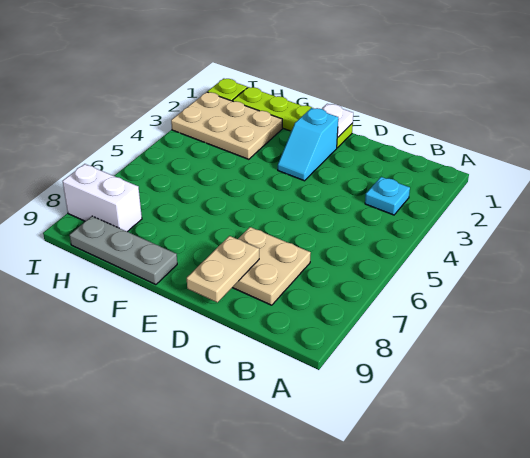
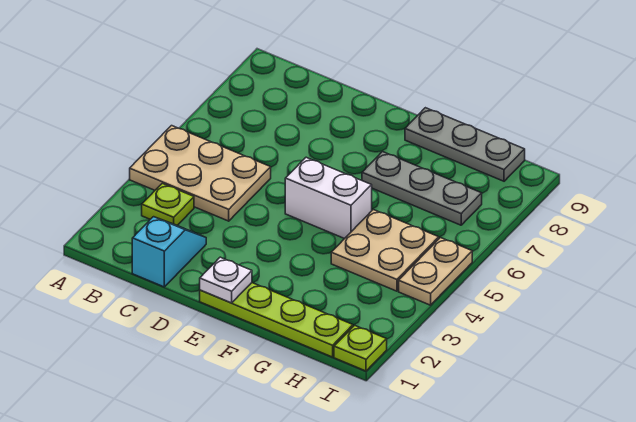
cyan 1x1 plate [365,177,410,215] -> lime 1x1 plate [142,183,194,225]
tan 2x2 plate [232,227,311,305] -> tan 2x2 plate moved to [331,210,439,291]
tan 1x2 plate [187,236,259,303] -> tan 1x2 plate moved to [399,238,472,305]
cyan 1x2 slope [278,108,338,181] -> cyan 1x2 slope moved to [132,217,206,287]
none -> grey 1x3 plate [362,152,482,225]
tan 2x3 plate [171,92,282,159] -> tan 2x3 plate moved to [130,126,271,221]
white 1x2 brick [63,164,142,232] -> white 1x2 brick moved to [285,157,372,239]

